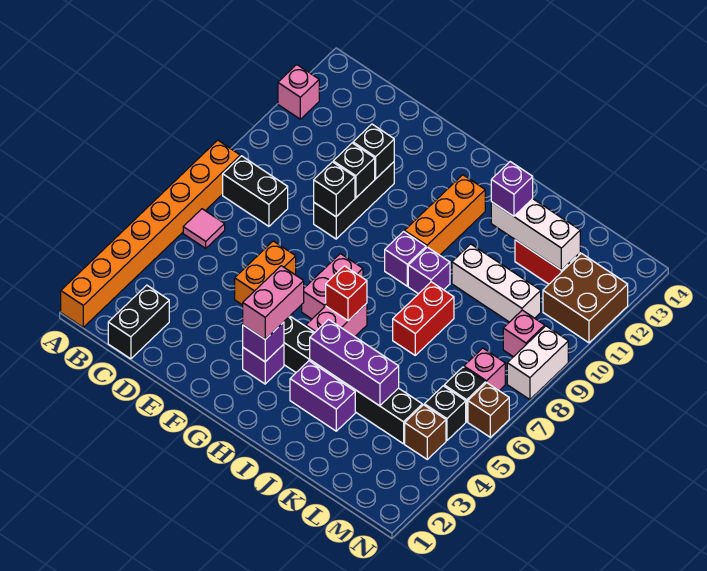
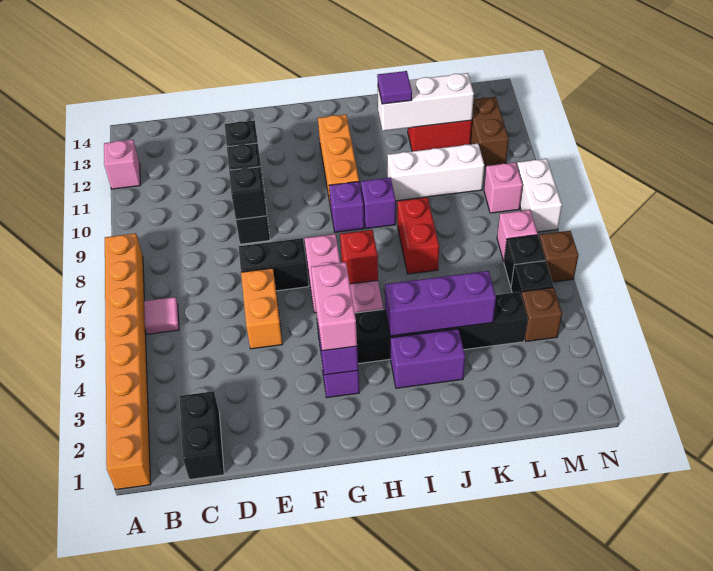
black 1x2 brick [223,156,288,226] -> black 1x2 brick moved to [238,238,309,291]
purple 1x1 brick [491,162,533,216] -> purple 1x1 tile [377,71,412,104]
brown 2x2 brick [543,253,628,343] -> brown 1x2 brick [470,97,509,167]

